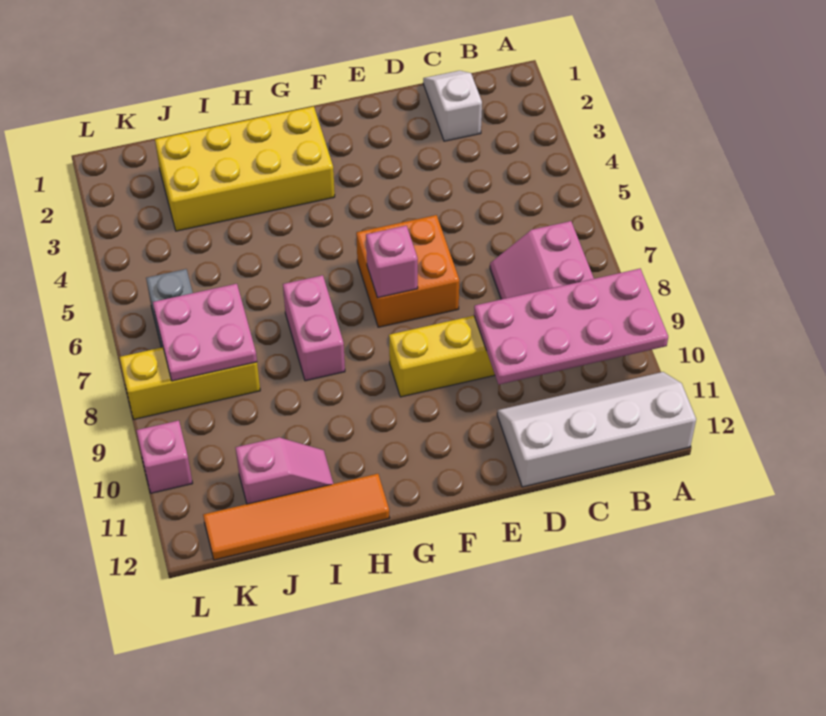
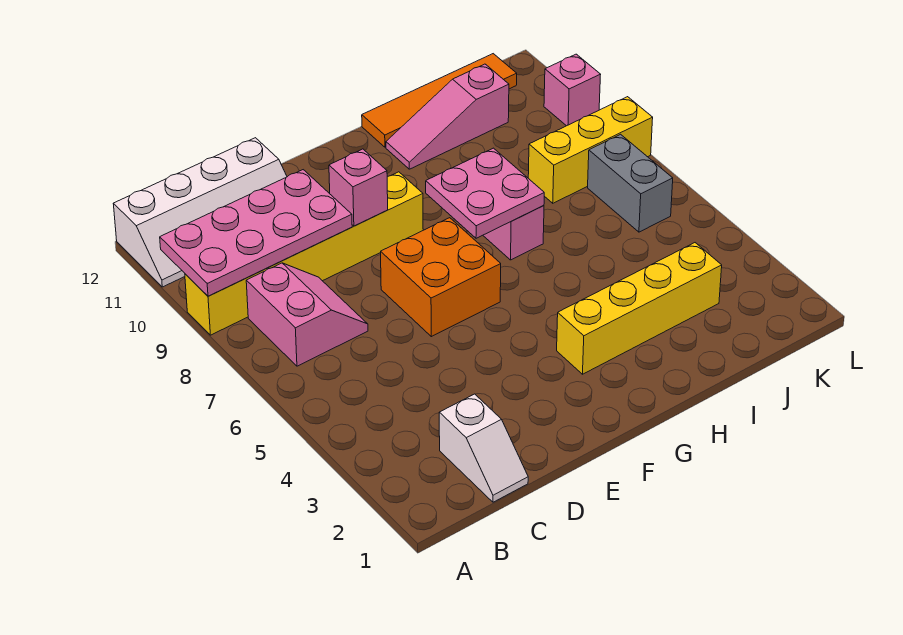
pink 1x1 brick [366,226,418,298] -> pink 1x1 brick moved to [329,149,388,226]
yellow 2x4 brick [155,106,335,231] -> yellow 1x4 brick [557,243,722,374]
pink 1x2 slope [236,437,333,504] -> pink 1x3 slope [386,64,509,169]
pink 2x2 plate [153,284,257,381] -> pink 2x2 plate moved to [426,148,544,238]

